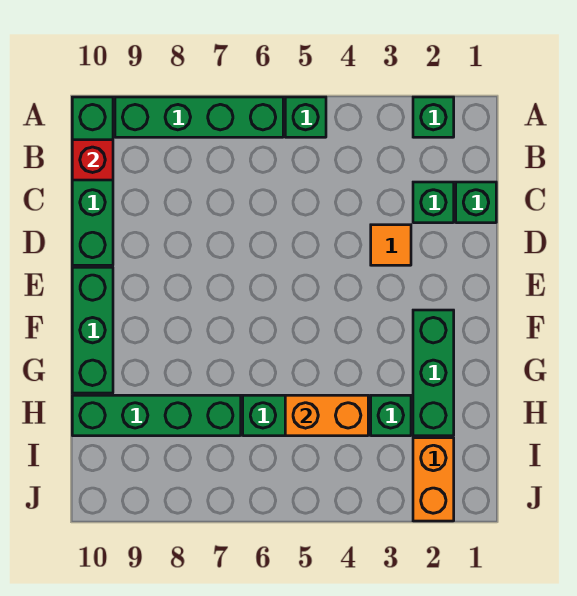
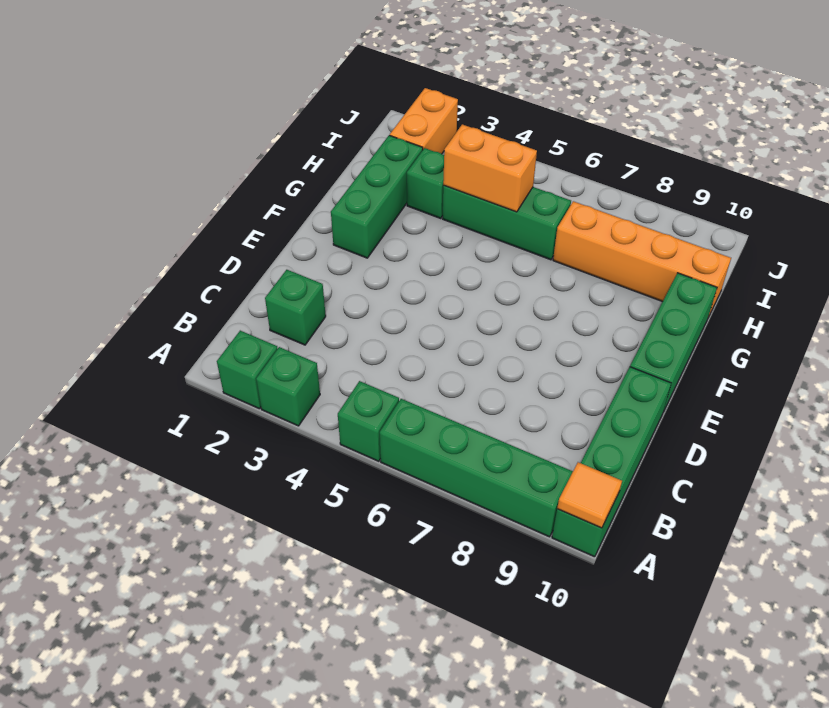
red 1x1 brick [72,140,113,180] -> none
green 1x1 brick [456,182,496,223] -> green 1x1 brick moved to [256,347,320,426]
orange 1x1 tile [371,225,411,265] -> orange 1x1 tile moved to [557,462,622,528]
green 1x4 brick [72,395,241,436] -> orange 1x4 brick [553,201,731,316]

